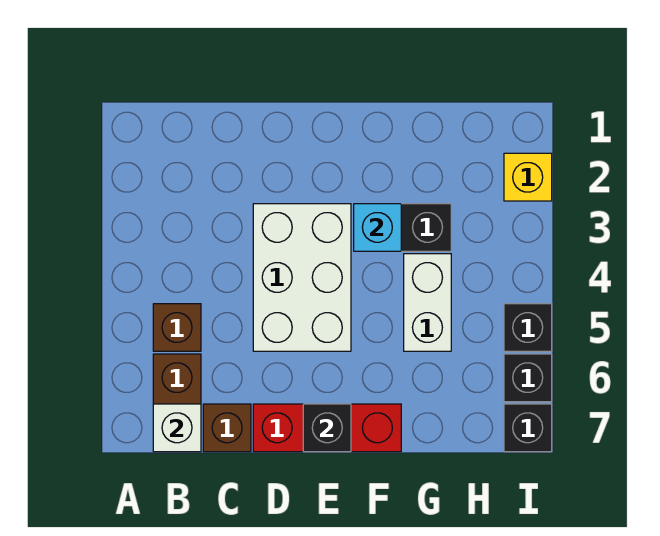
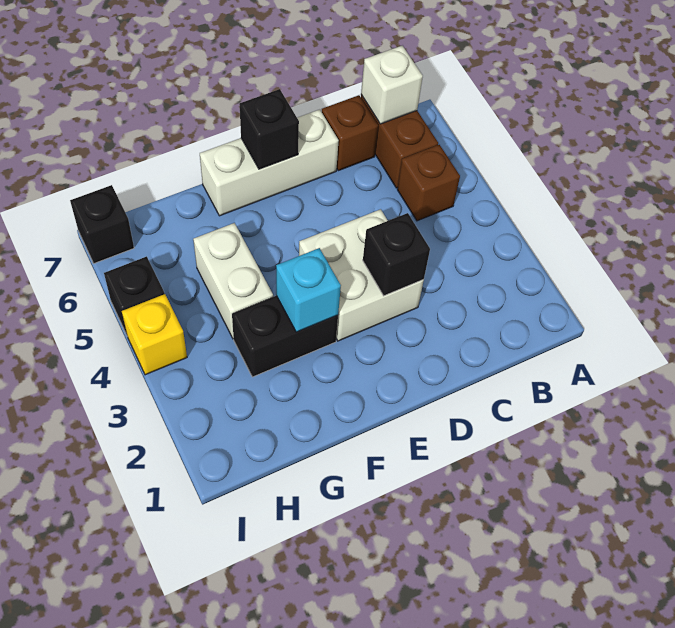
white 2x3 brick [253,204,351,351] -> white 2x2 brick [299,209,424,341]
red 1x3 brick [253,404,401,452] -> white 1x3 brick [200,110,339,216]
yellow 1x1 brick [504,153,552,201] -> yellow 1x1 brick moved to [122,294,187,375]
black 1x1 brick [504,354,552,402] -> black 1x1 brick moved to [363,213,430,296]

